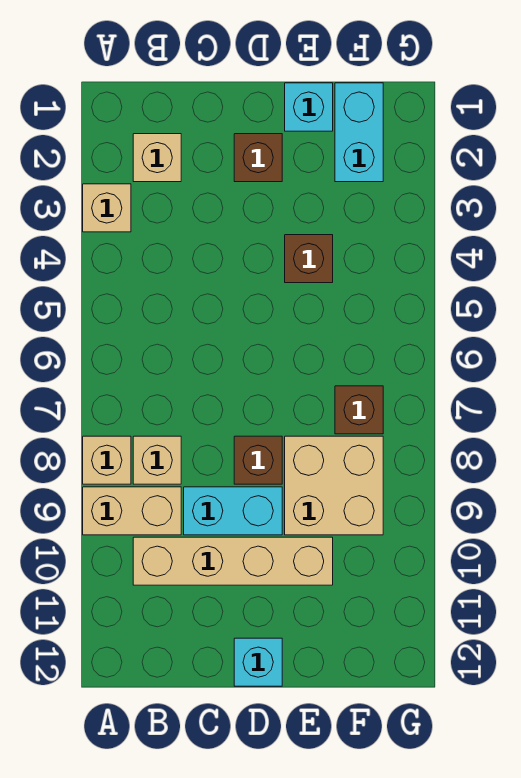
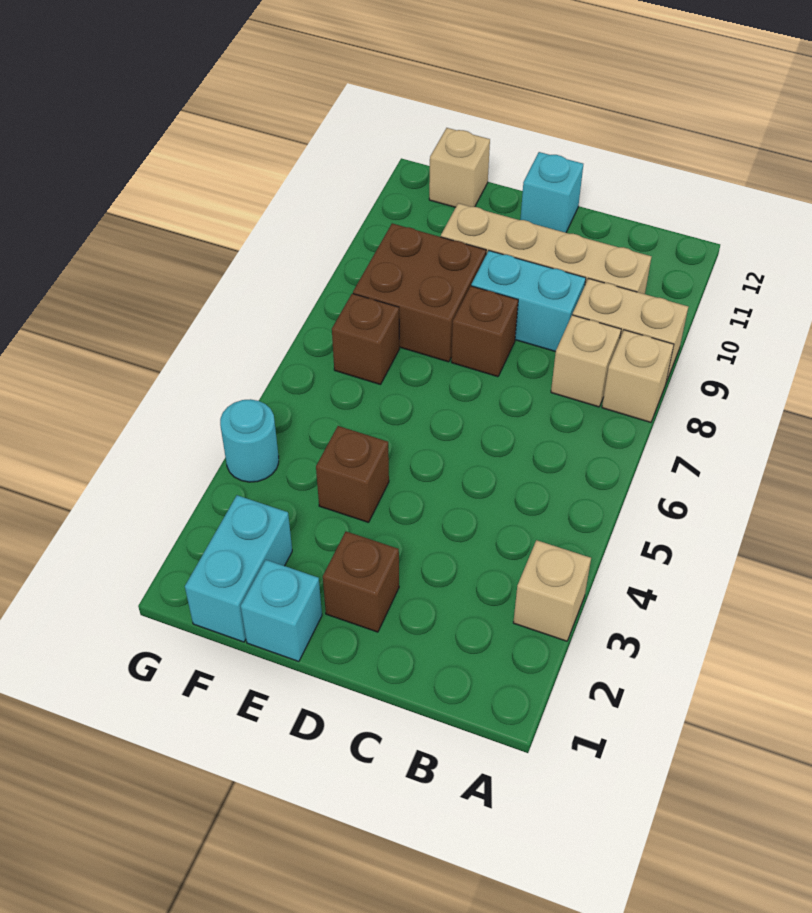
tan 1x1 brick [133,134,181,182] -> tan 1x1 brick moved to [429,128,490,207]
tan 2x2 brick [285,436,383,535] -> brown 2x2 brick [353,223,486,362]
none -> cyan 1x1 round brick [220,399,279,482]

